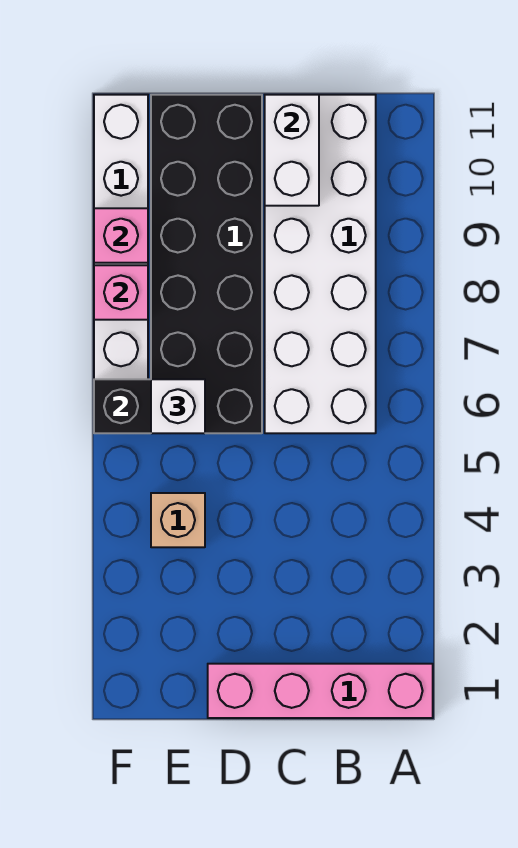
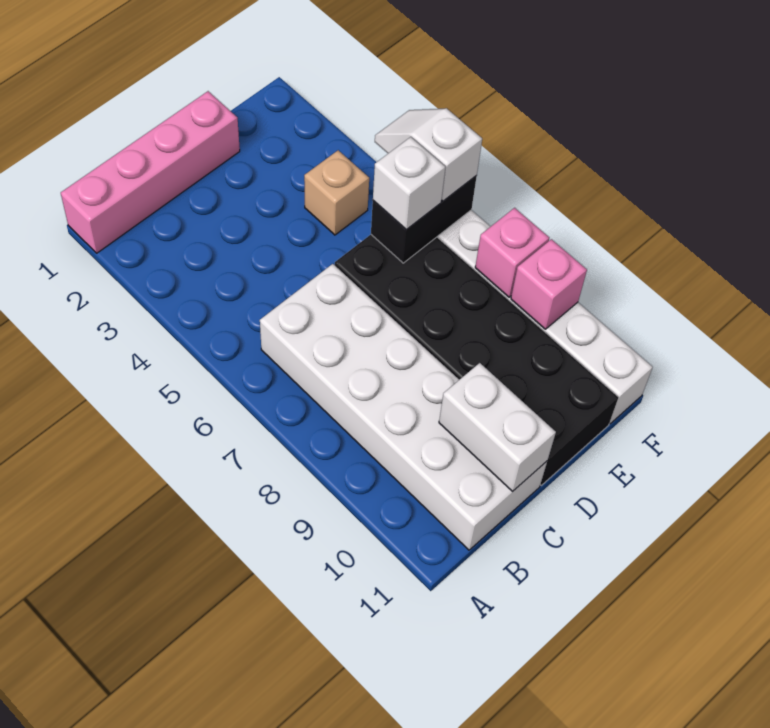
none -> white 1x2 slope [375,108,482,201]

